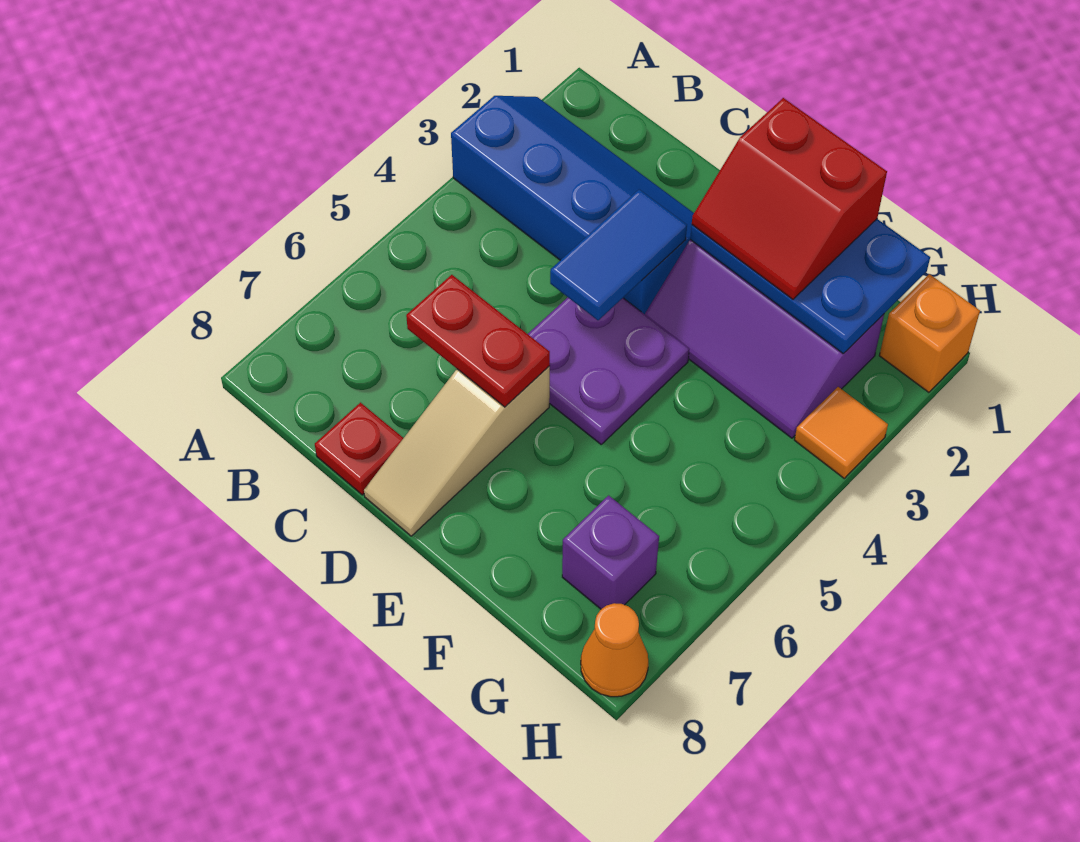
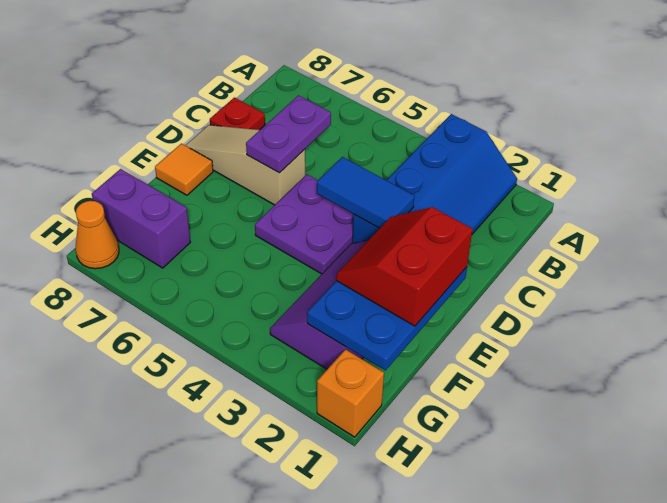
red 1x2 plate [406,275,550,407] -> purple 1x2 plate [246,95,331,173]
purple 1x1 brick [562,495,659,609] -> purple 1x2 brick [92,169,190,268]
orange 1x1 tile [795,387,888,478] -> orange 1x1 tile moved to [155,144,213,195]

